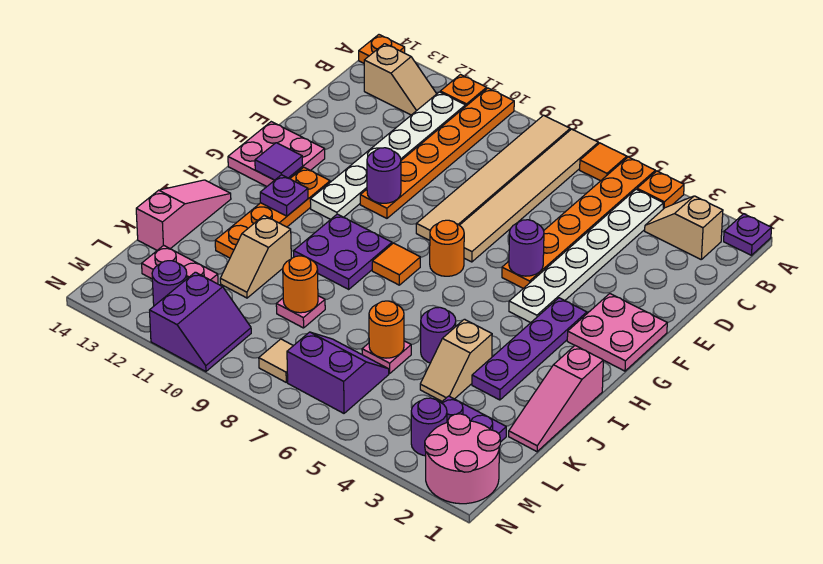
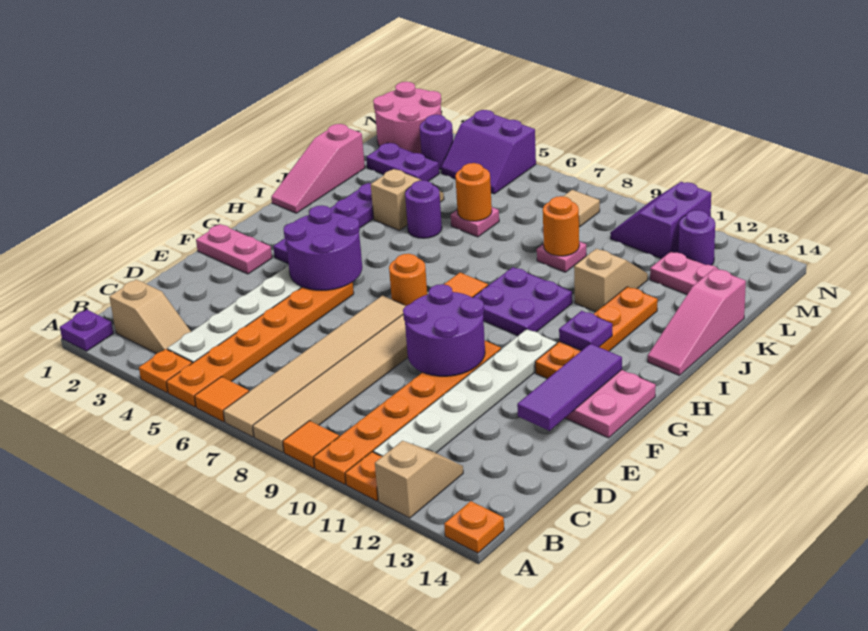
none -> orange 1x1 tile [283,421,339,468]
tan 1x2 slope [364,44,436,115] -> tan 1x2 slope turned to [375,441,463,518]
pink 2x2 plate [567,294,667,371] -> pink 1x2 plate [196,224,272,274]
purple 1x1 round brick [509,220,544,276] -> purple 2x2 round brick [284,205,362,290]
purple 1x1 round brick [367,148,401,203] -> purple 2x2 round brick [403,284,485,376]
purple 1x1 tile [255,143,303,180] -> purple 1x3 tile [517,344,622,431]
pink 1x3 slope [509,346,603,452] -> pink 1x3 slope turned to [271,124,365,213]
purple 2x2 slope [287,332,389,413] -> purple 2x2 slope moved to [441,110,536,194]

